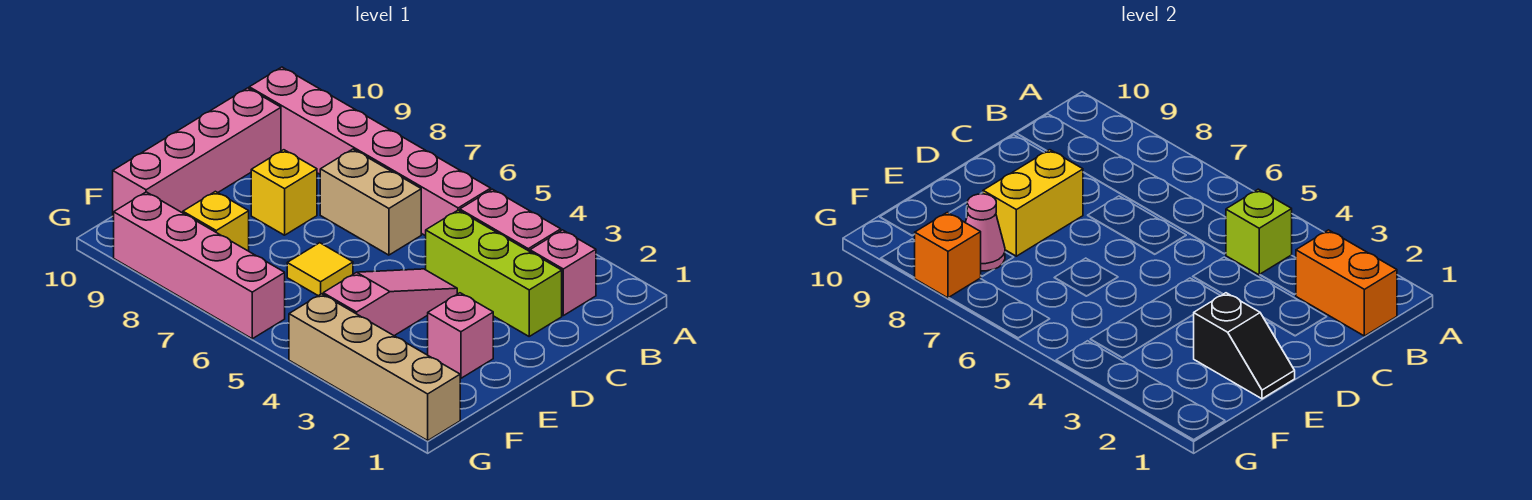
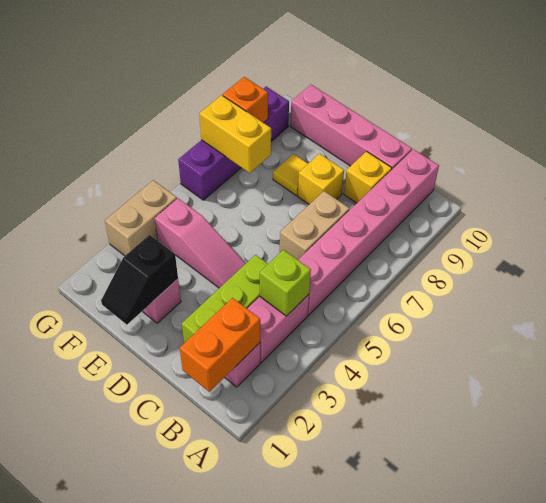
yellow 1x2 brick [983,150,1083,256] -> yellow 1x2 brick moved to [199,95,271,173]
yellow 1x1 tile [287,243,353,296] -> yellow 1x1 tile moved to [273,154,308,196]
yellow 1x1 brick [183,191,249,251] -> yellow 1x1 brick moved to [344,151,392,203]
pink 1x1 cone [965,194,1005,271] -> none
tan 1x4 brick [289,294,460,441] -> tan 1x2 brick [105,180,177,256]
pink 1x4 brick [114,192,285,339] -> purple 1x4 brick [178,87,289,200]

